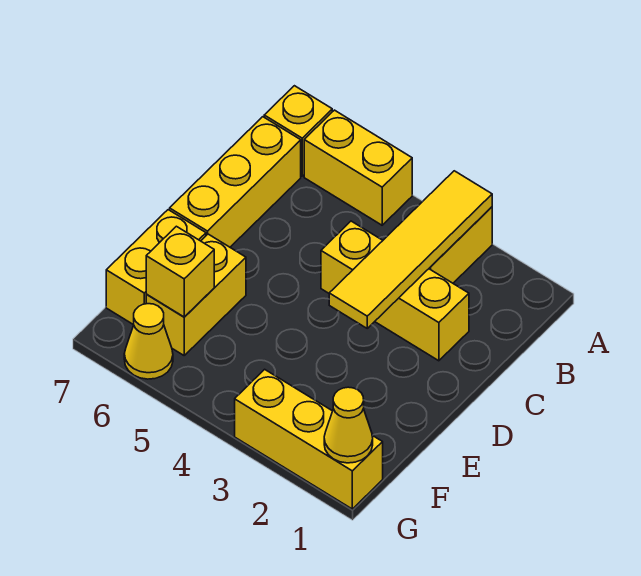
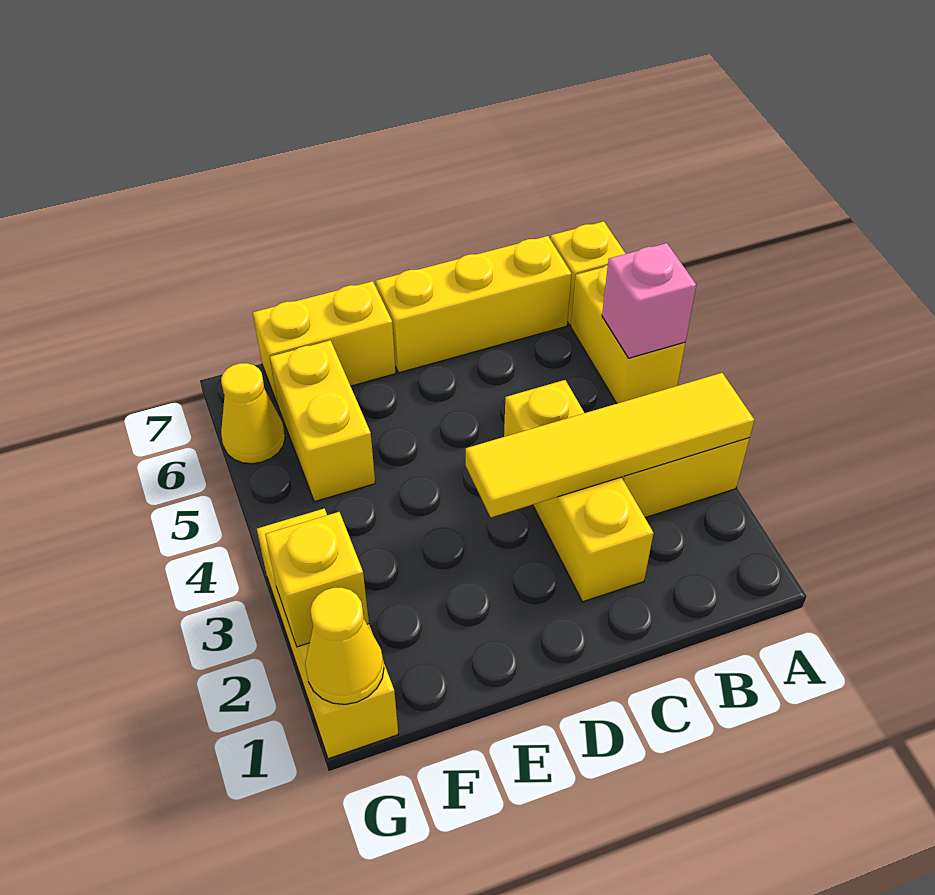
none -> pink 1x1 brick [602,243,696,358]
yellow 1x2 brick [146,234,246,355] -> yellow 1x2 brick turned to [270,340,375,502]
yellow 1x1 brick [146,226,214,317] -> yellow 1x1 brick moved to [265,512,369,647]

